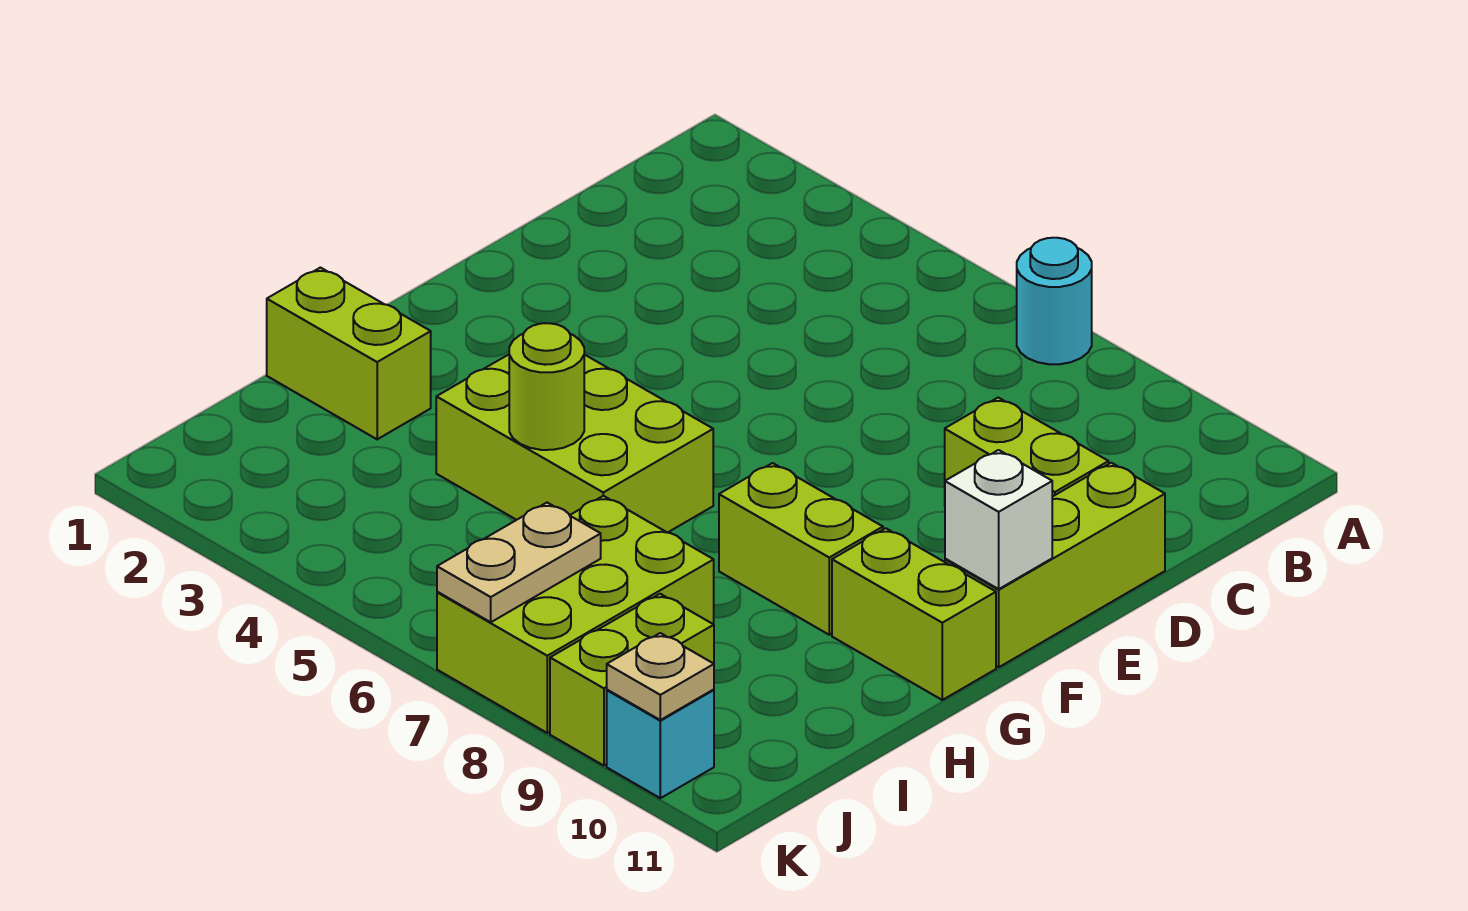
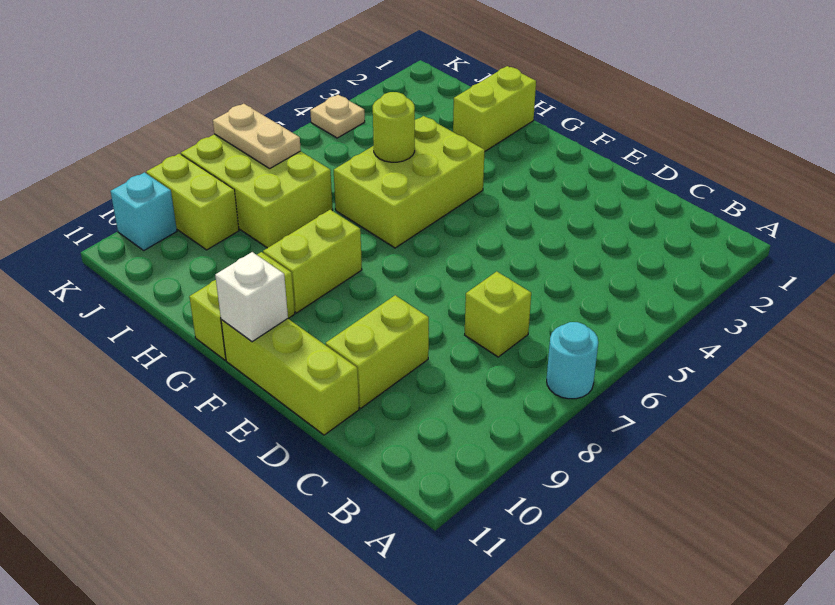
none -> lime 1x1 brick [465,271,531,357]
tan 1x1 plate [607,633,714,720] -> tan 1x1 plate moved to [310,95,365,138]

